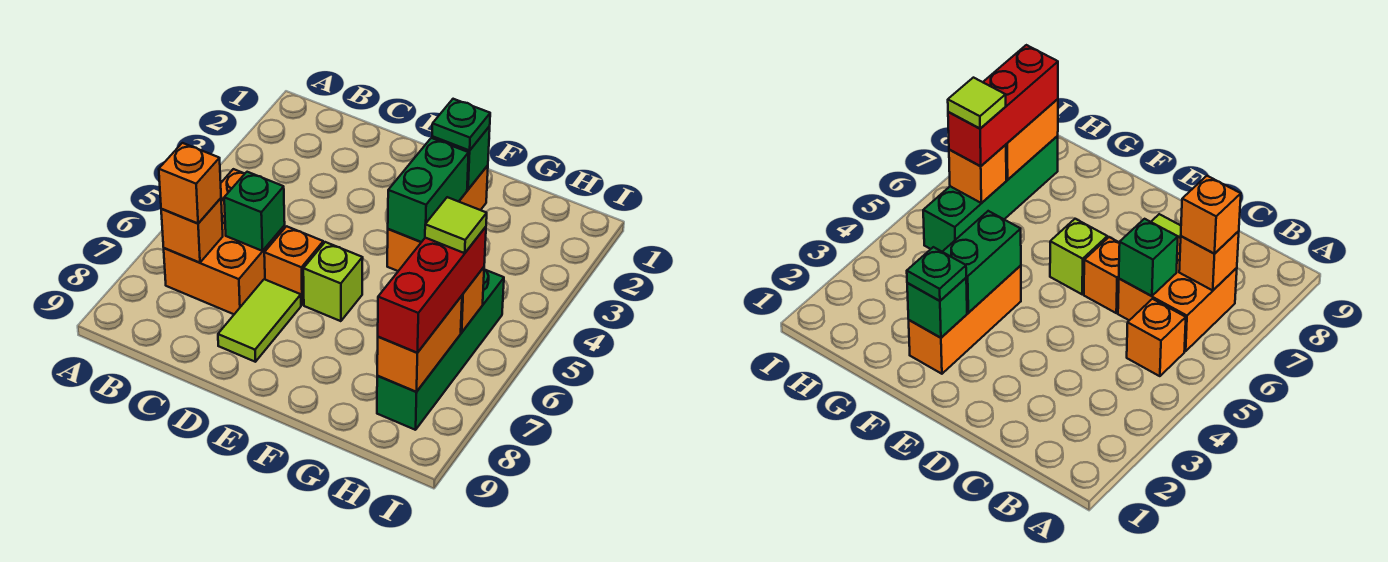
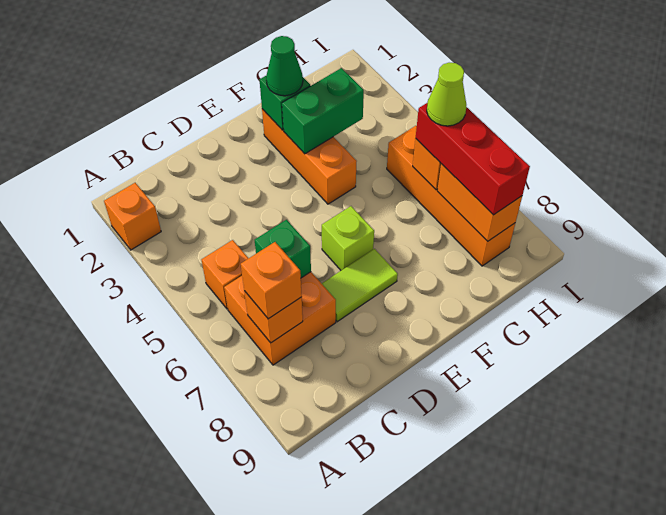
orange 1x1 brick [264,226,323,305] -> orange 1x1 brick moved to [104,183,161,250]
lime 1x2 tile [218,279,301,362] -> lime 1x2 tile turned to [322,249,398,322]
green 1x1 plate [432,99,490,150] -> green 1x1 cone [266,36,303,96]
green 1x2 brick [388,138,469,242] -> green 1x2 brick turned to [282,68,364,154]
green 1x4 brick [377,270,504,430] -> orange 1x4 brick [387,126,515,266]
lime 1x1 tile [425,197,487,253] -> lime 1x1 cone [427,63,466,126]

